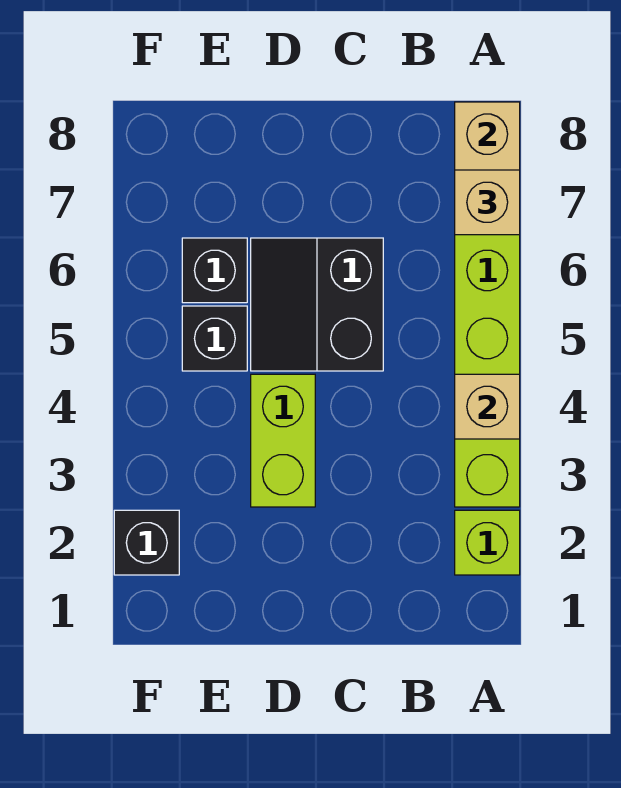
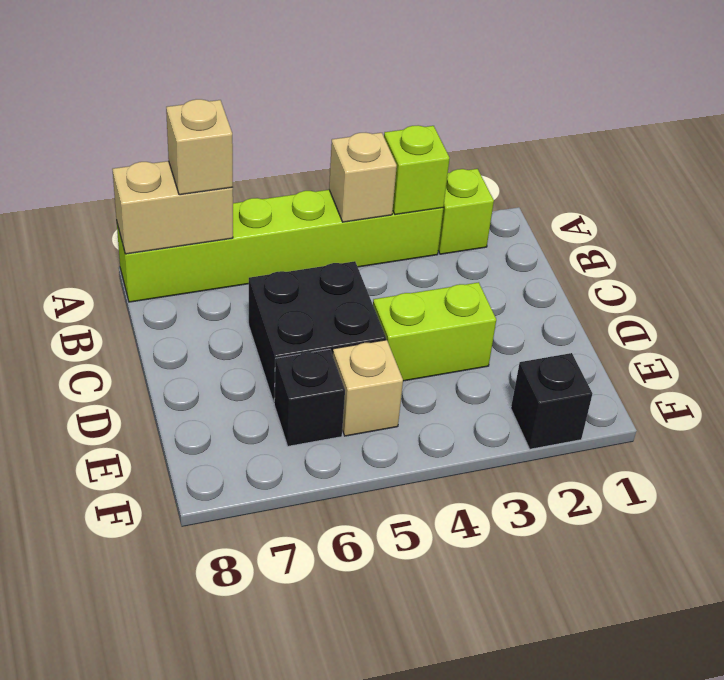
none -> lime 1x1 brick [384,125,450,215]
black 2x2 slope [251,238,383,371] -> black 2x2 brick [249,261,386,402]
black 1x1 brick [182,306,247,371] -> tan 1x1 brick [333,340,403,436]

